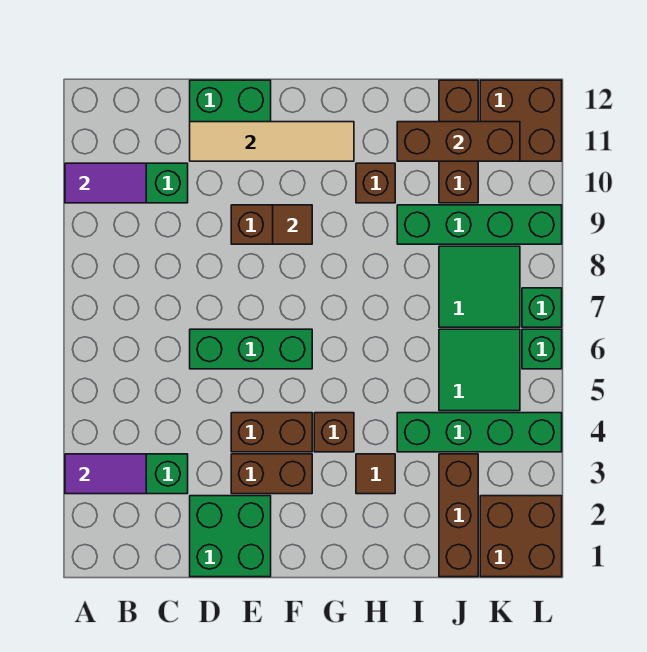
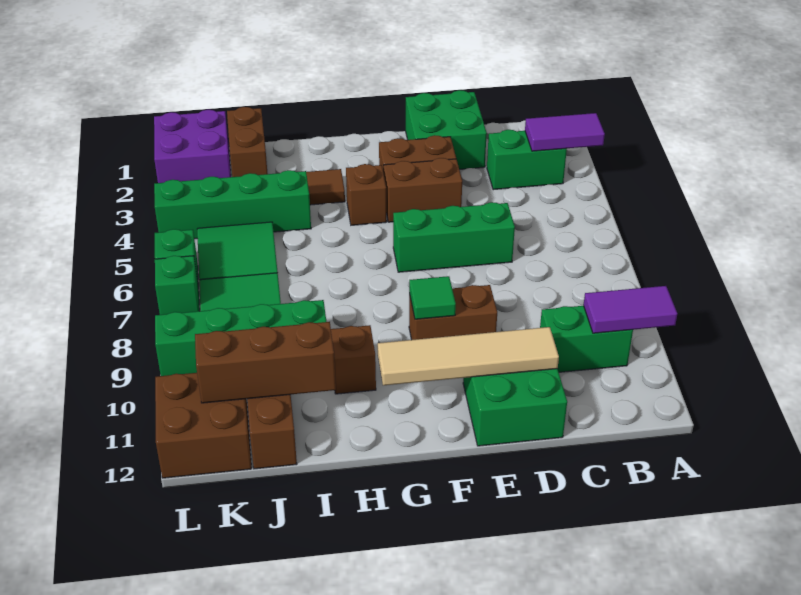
brown 1x1 tile [273,205,312,244] -> green 1x1 tile [409,276,456,319]
brown 1x3 brick [439,454,478,577] -> brown 1x2 brick [227,107,268,177]
brown 2x2 brick [480,496,562,577] -> purple 2x2 brick [154,110,231,183]

